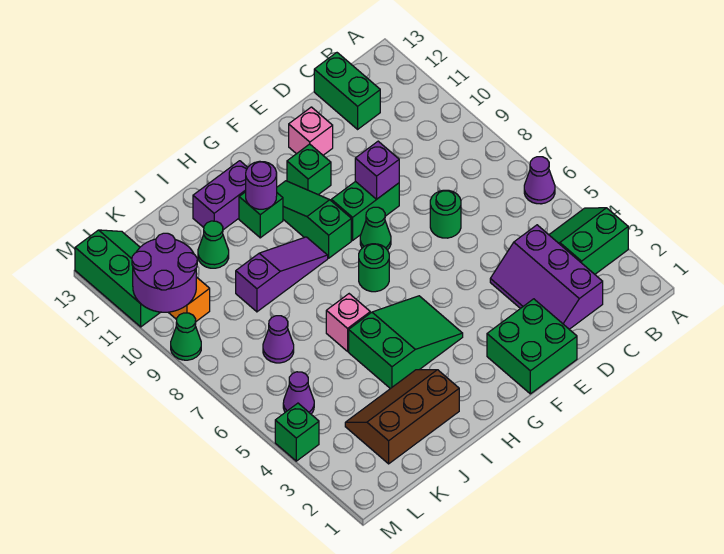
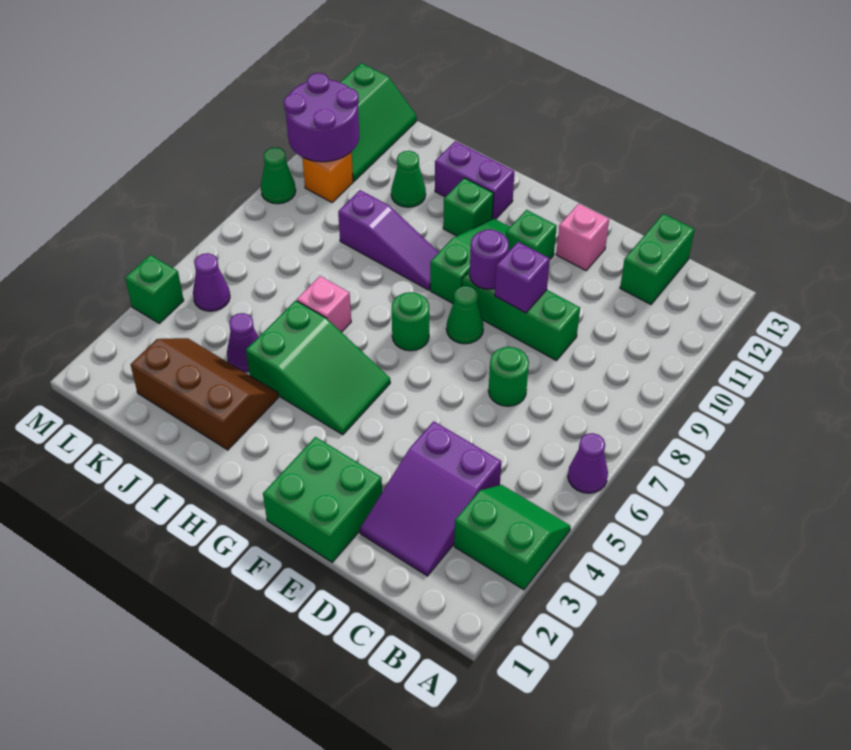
purple 2x3 slope [490,225,603,329] -> purple 2x3 slope turned to [360,421,501,576]
green 1x2 brick [331,181,399,240] -> green 1x3 brick [462,271,580,361]
purple 1x1 round brick [246,161,277,209] -> purple 1x1 round brick moved to [470,229,509,289]
purple 1x1 cone [263,316,294,363] -> purple 1x1 cone moved to [227,313,258,372]

